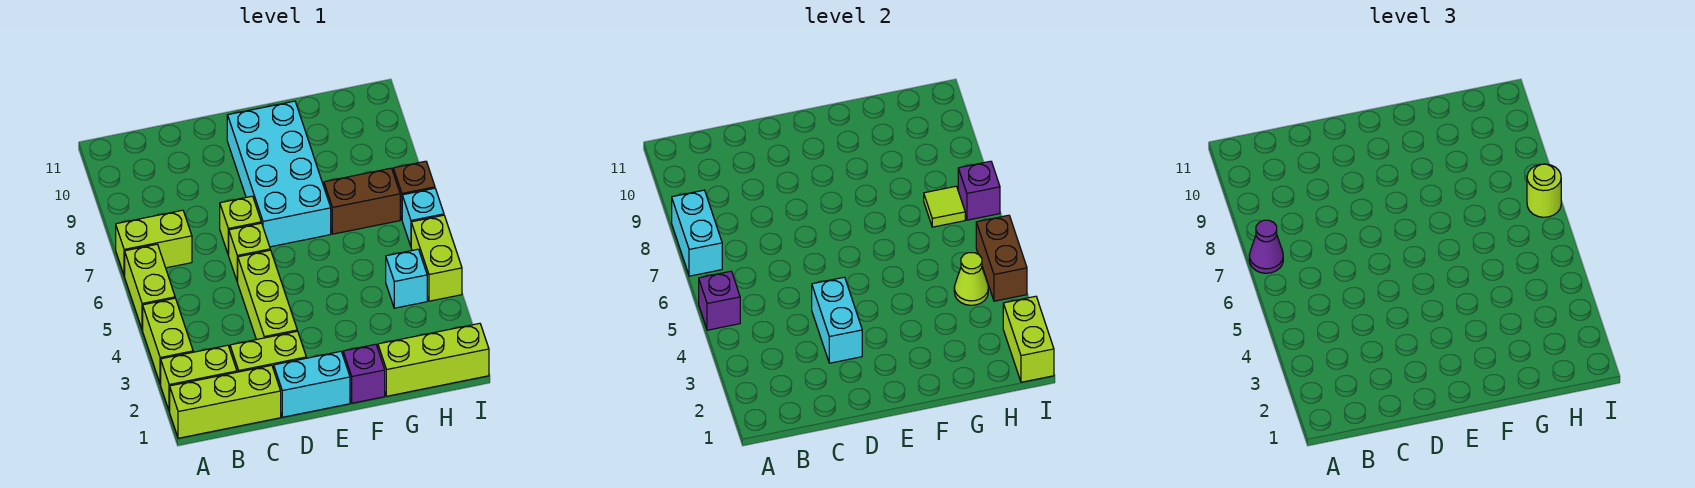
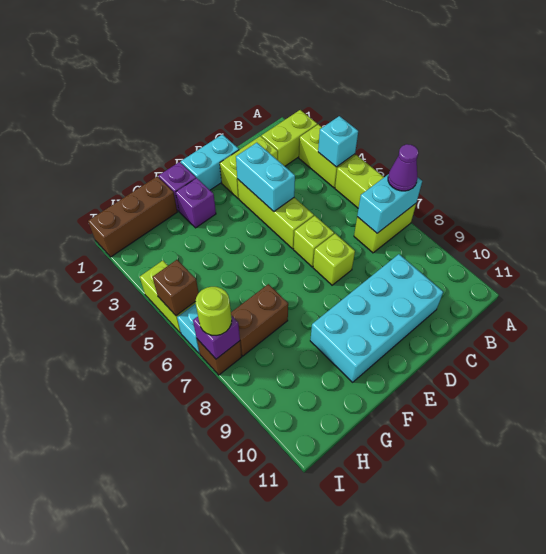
lime 1x3 brick [170,365,281,438] -> none
purple 1x1 brick [699,271,740,330] -> purple 1x1 brick moved to [176,178,216,228]
cyan 1x2 brick [672,190,722,276] -> cyan 1x2 brick turned to [357,174,422,233]
cyan 2x4 brick [227,101,331,247] -> cyan 2x4 brick turned to [310,254,443,382]
lime 1x3 brick [378,323,489,396] -> brown 1x3 brick [88,176,177,257]
cyan 1x1 brick [386,249,427,308] -> cyan 1x1 brick moved to [318,116,358,167]
lime 1x1 cone [954,253,988,305] -> none
lime 1x1 tile [924,186,965,227] -> none
lime 1x2 brick [1003,296,1054,382] -> none
brown 1x2 brick [976,215,1027,301] -> brown 1x1 brick [153,260,199,316]

